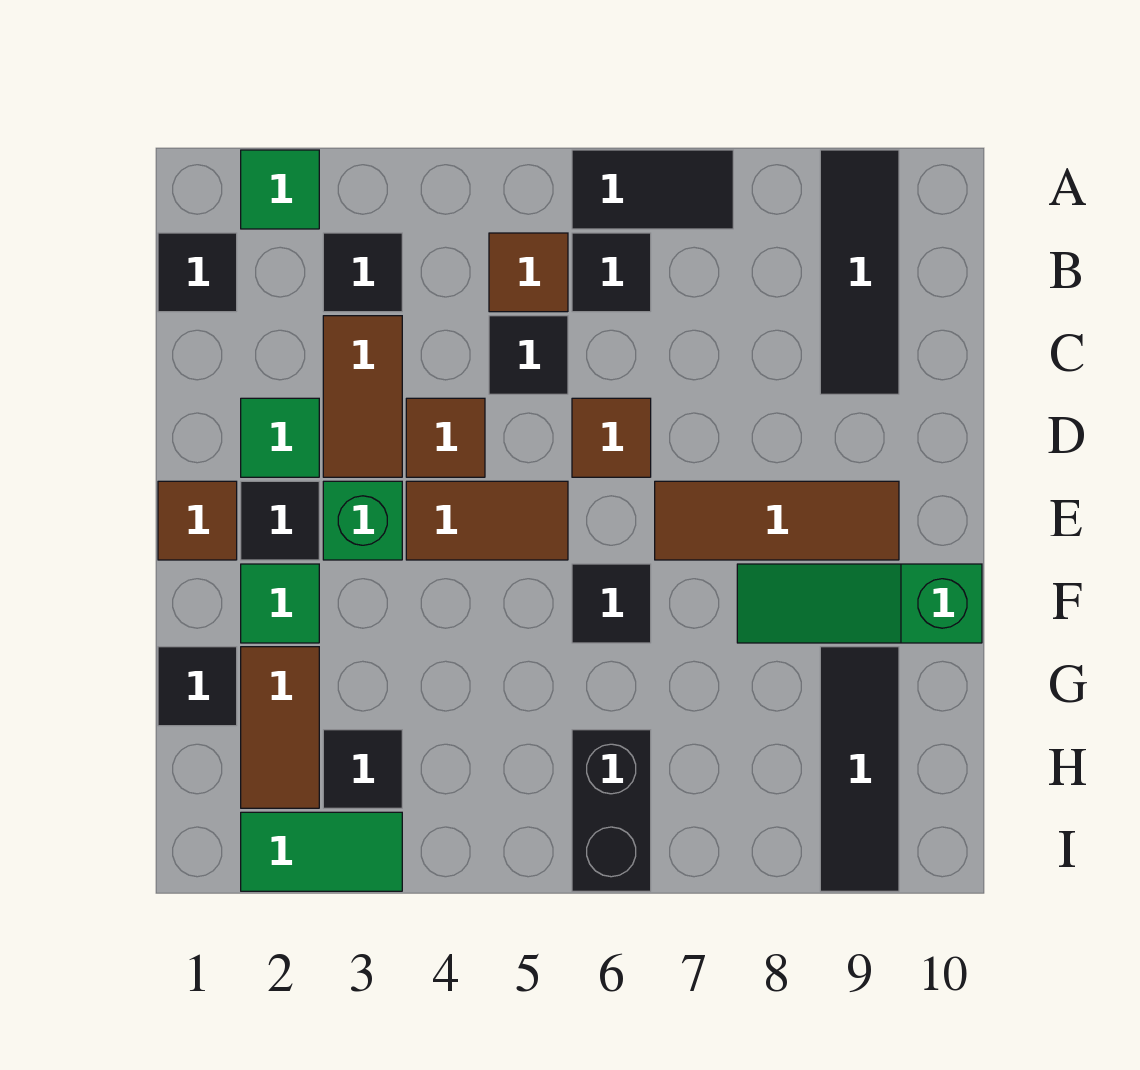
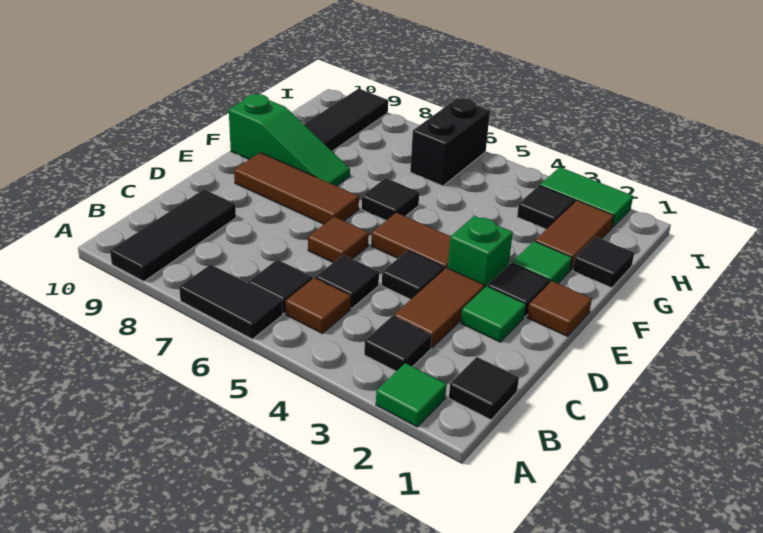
brown 1x1 tile [406,398,485,477] -> black 1x1 tile [382,250,445,300]

